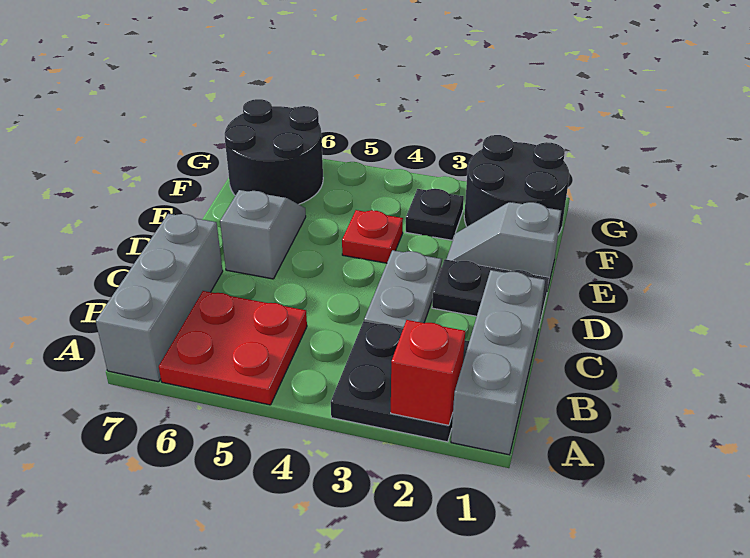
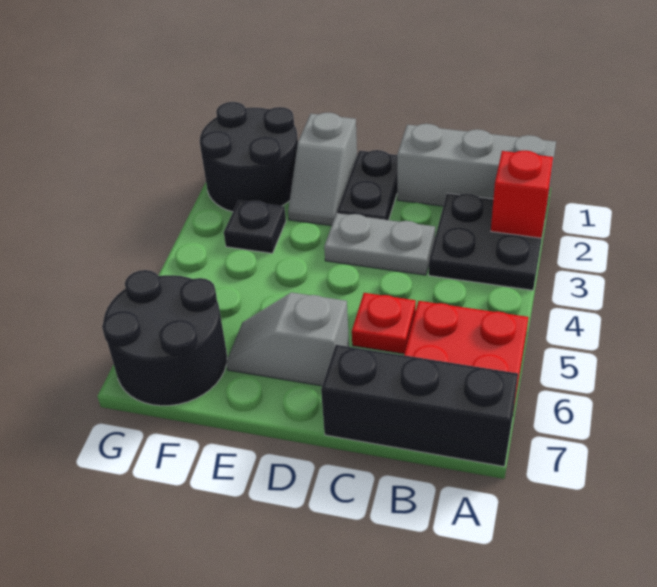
grey 1x3 brick [96,214,223,382] -> black 1x3 brick [321,345,518,466]
red 1x1 plate [342,210,403,263] -> red 1x1 plate moved to [352,293,416,354]

